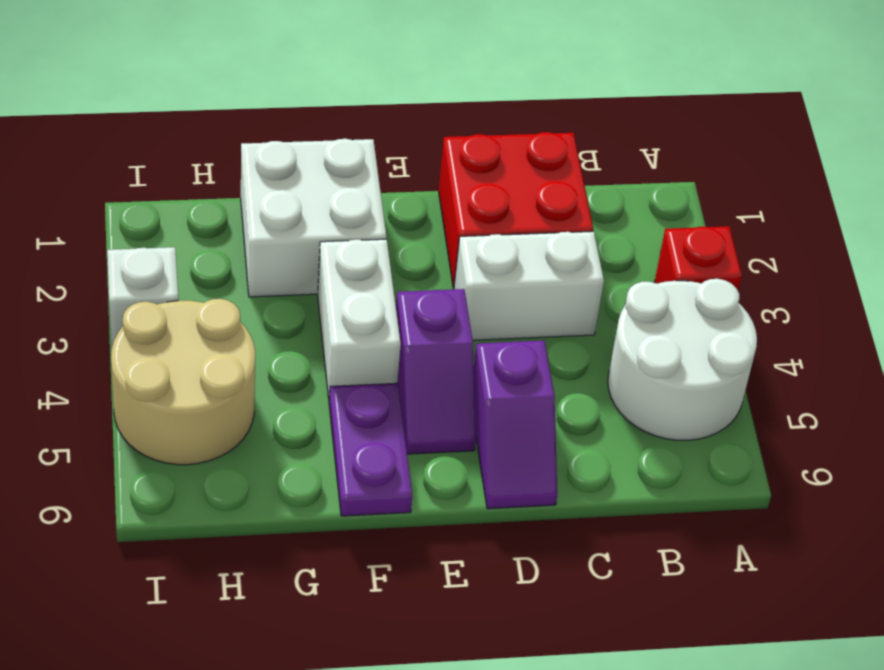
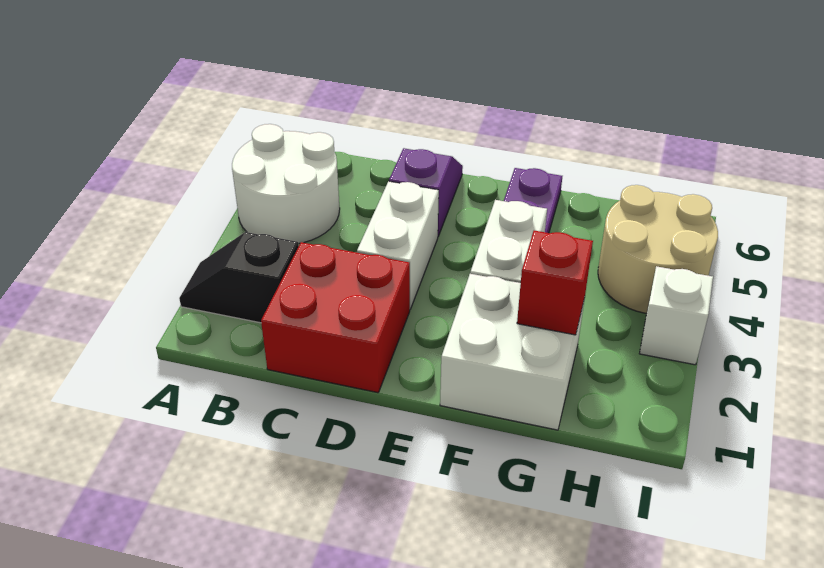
none -> black 1x2 slope [179,232,299,323]
red 1x1 brick [654,226,742,290] -> red 1x1 brick moved to [517,230,593,335]
white 1x2 brick [454,231,604,340] -> white 1x2 brick turned to [357,181,439,309]
purple 1x2 slope [396,289,476,454] -> none

